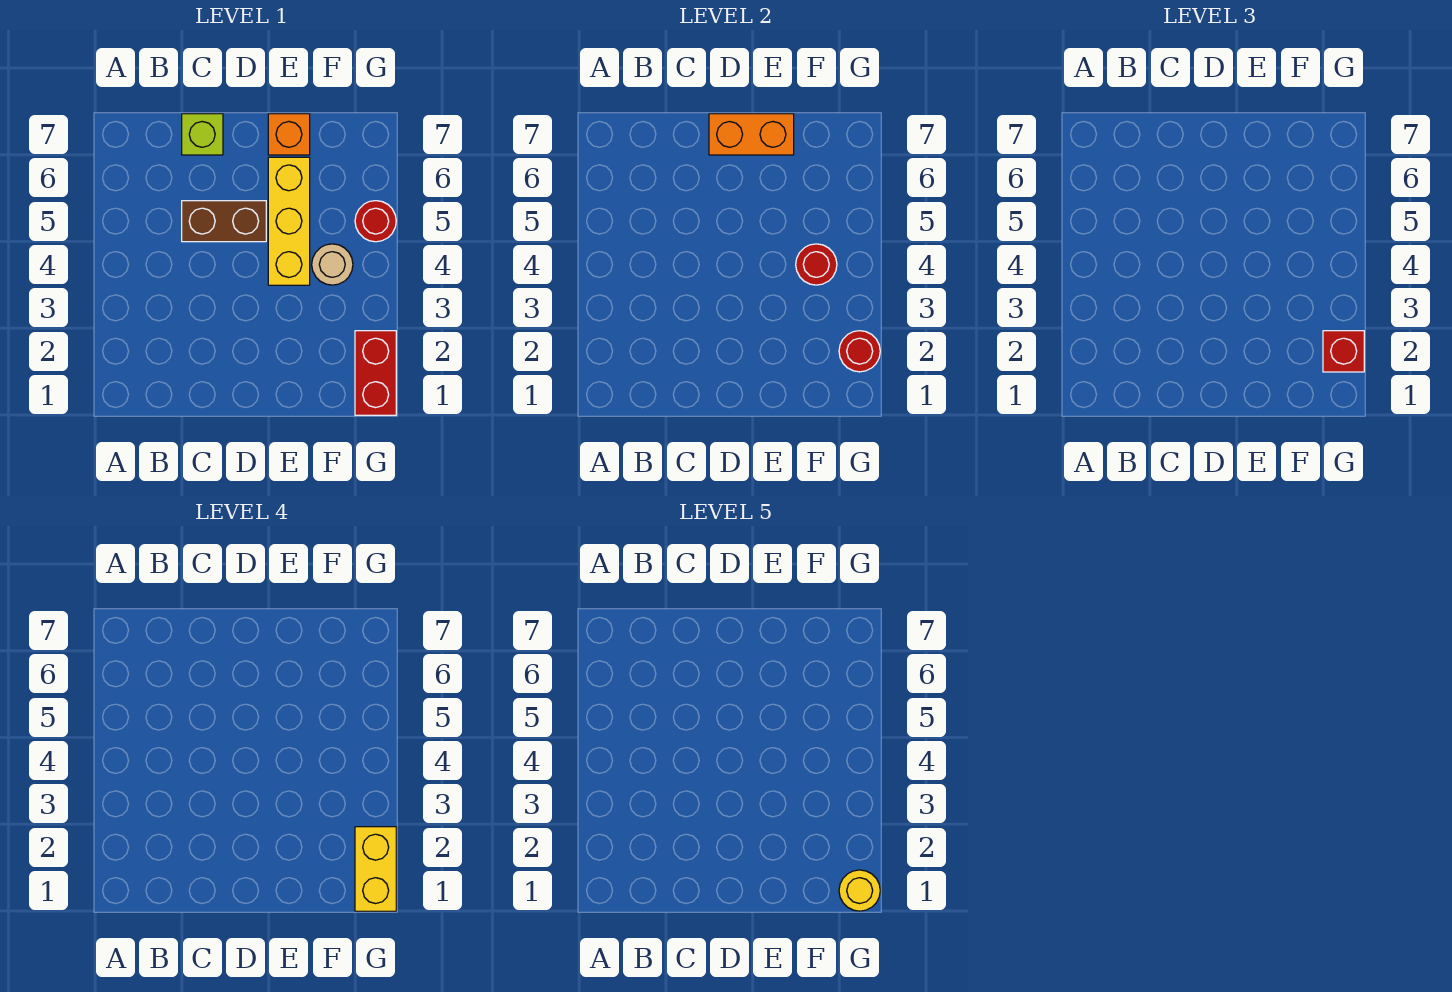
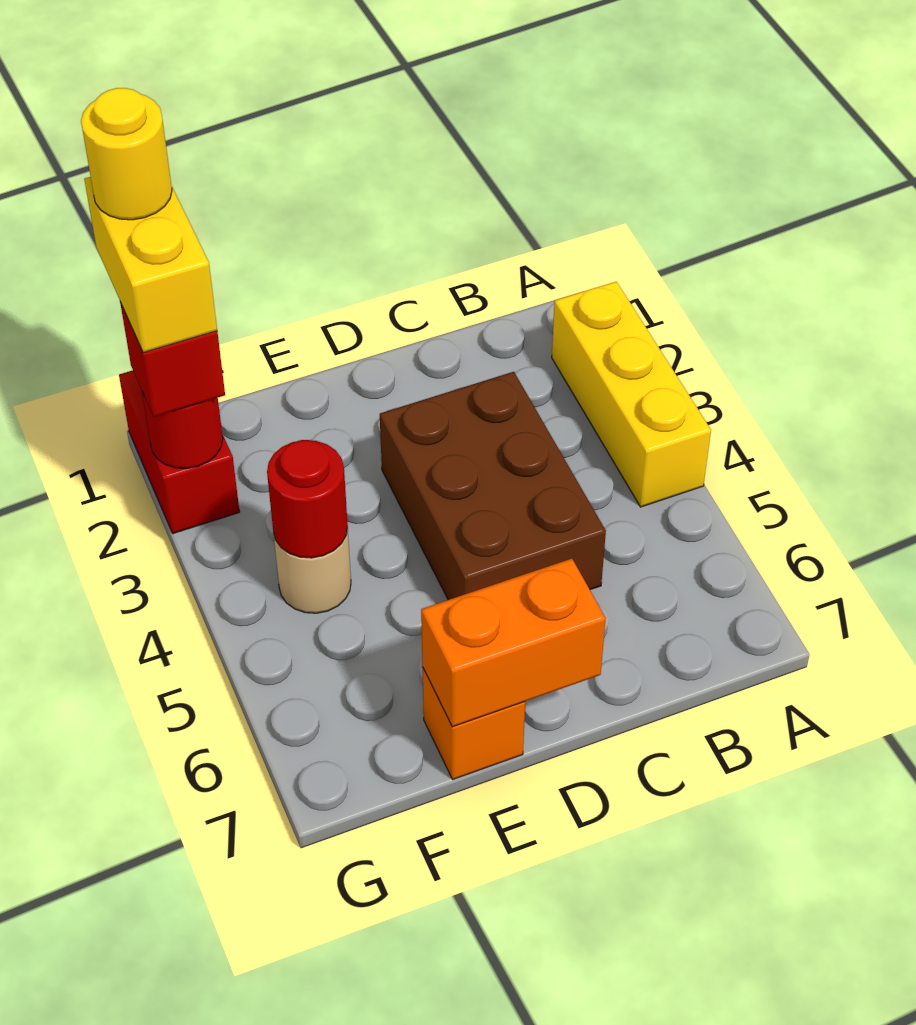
brown 1x2 brick [182,201,266,242] -> brown 2x3 brick [380,372,606,600]
lime 1x1 brick [182,114,223,155] -> none
yellow 1x3 brick [268,157,310,285] -> yellow 1x3 brick moved to [552,281,711,507]
red 1x1 round brick [355,201,396,242] -> none

